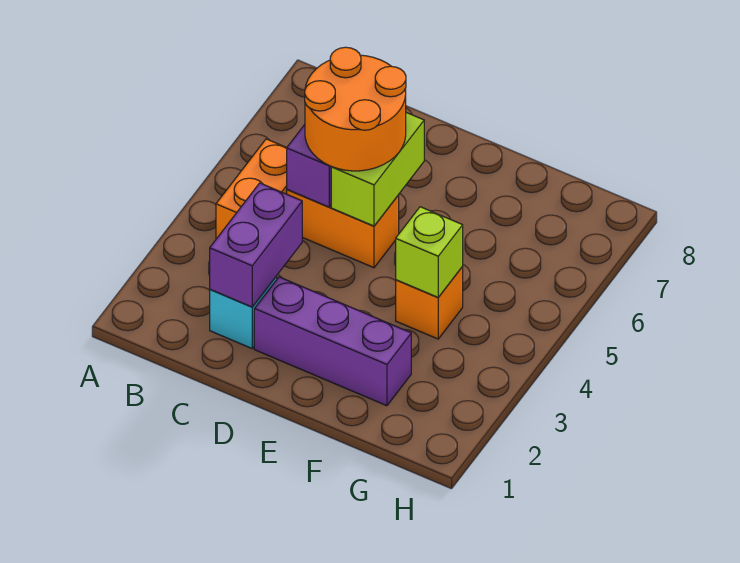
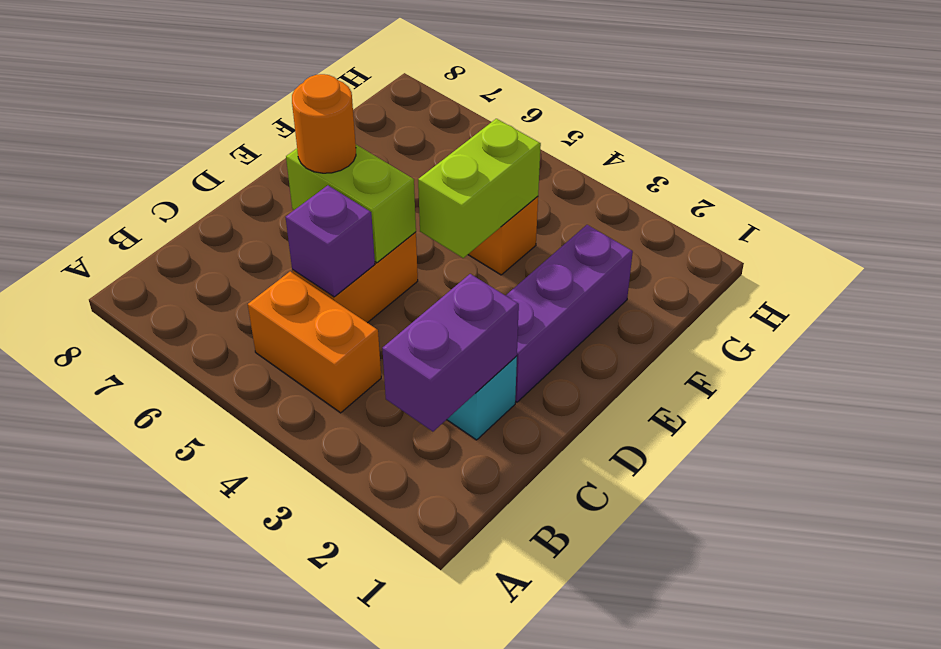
purple 1x2 brick [210,183,302,307] -> purple 1x2 brick turned to [382,274,519,432]
orange 2x2 round brick [305,47,406,171] -> orange 1x1 round brick [292,74,356,173]
lime 1x1 brick [396,207,463,297] -> lime 1x2 brick [418,119,541,258]

